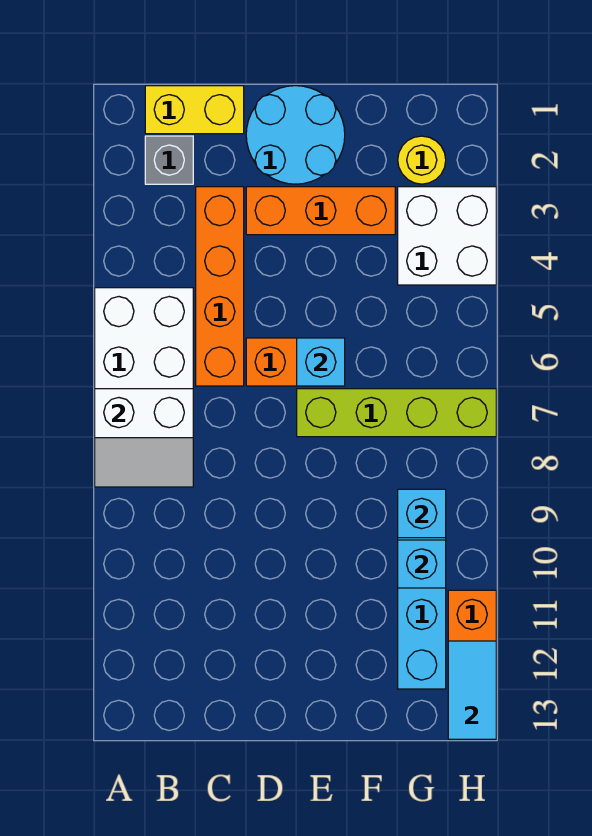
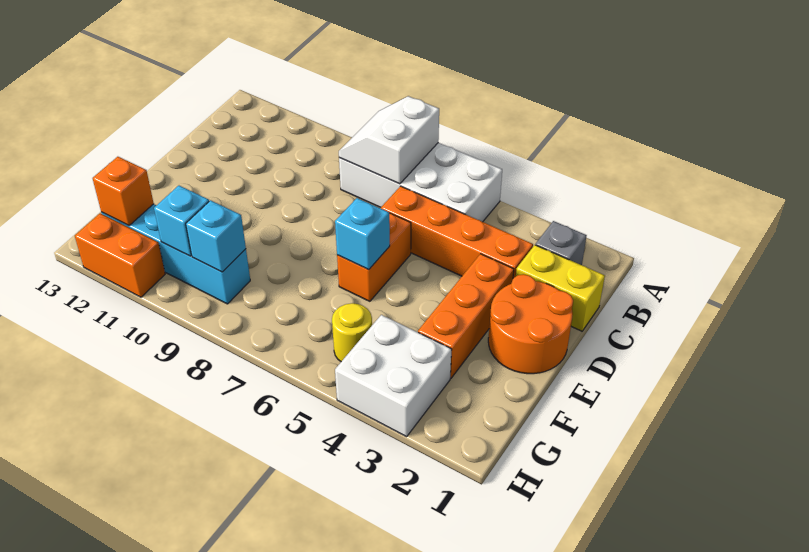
yellow 1x2 brick [145,86,244,134] -> yellow 1x2 brick turned to [516,245,605,331]
cyan 2x2 round brick [246,86,345,184] -> orange 2x2 round brick [488,274,573,374]
lime 1x4 brick [297,389,496,437] -> none
yellow 1x1 round brick [398,136,446,184] -> yellow 1x1 round brick moved to [332,303,372,362]
none -> orange 1x1 brick [93,157,154,226]
cyan 1x2 tile [448,641,496,739] -> none

